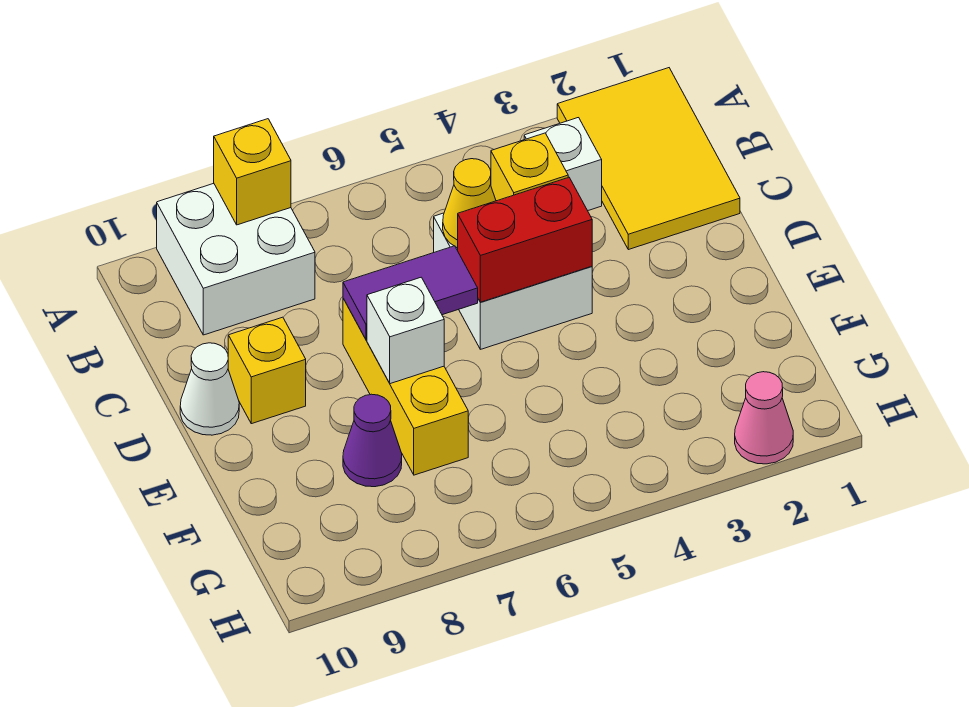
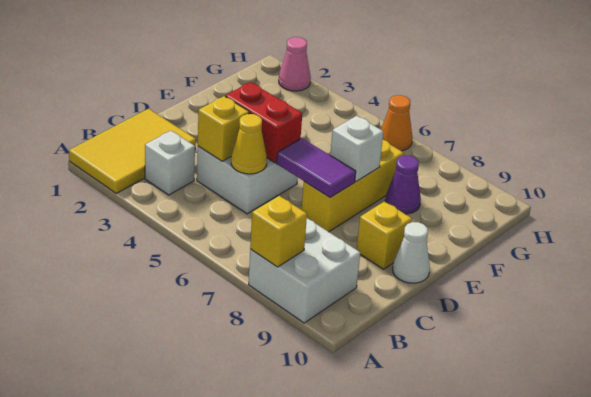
none -> orange 1x1 cone [381,95,413,151]

